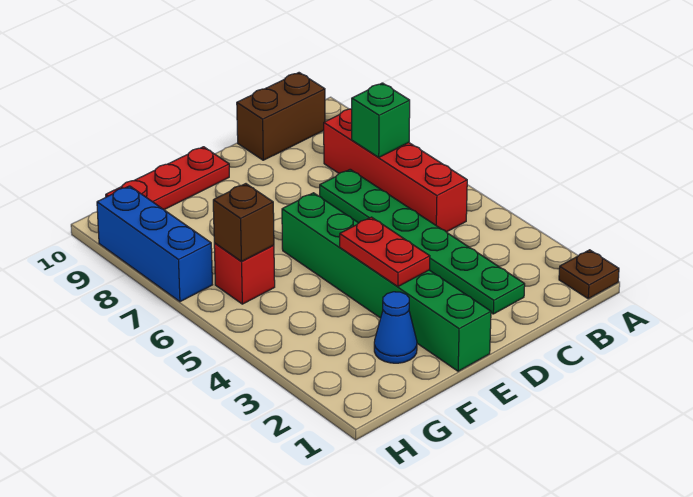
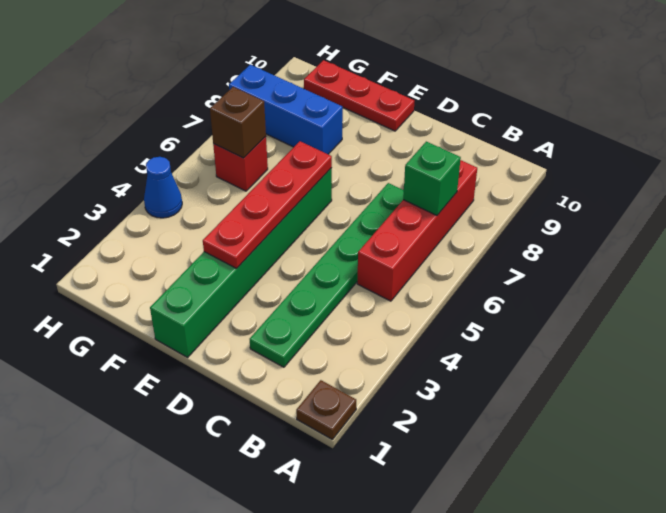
brown 1x2 brick [237,73,325,160] -> none
red 1x2 plate [340,217,430,287] -> red 1x4 plate [203,141,332,268]
blue 1x1 cone [374,292,417,363] -> blue 1x1 cone moved to [144,157,182,218]
blue 1x3 brick [97,186,212,302] -> blue 1x3 brick turned to [229,65,343,154]

